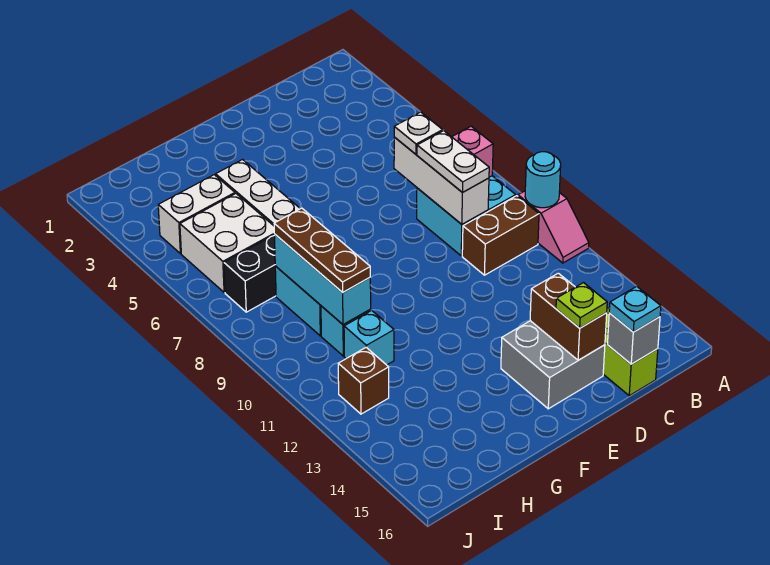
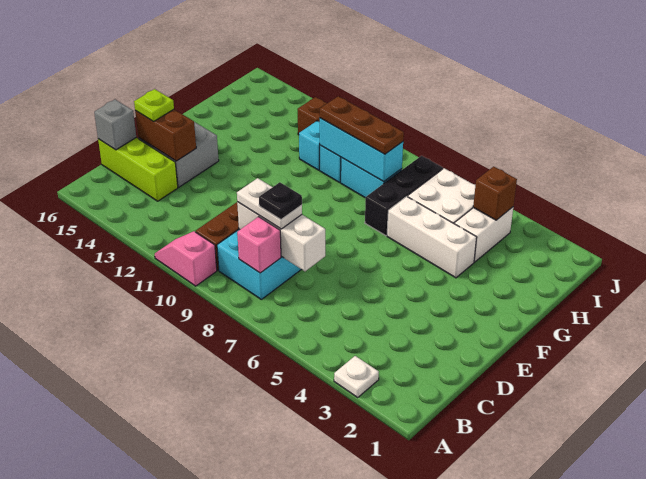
cyan 1x1 round brick [525,152,561,208] -> none
white 1x1 plate [394,112,443,154] -> white 1x1 plate moved to [334,356,379,397]
none -> black 1x1 plate [259,182,302,220]
cyan 1x1 plate [609,286,661,332] -> none
none -> brown 1x1 brick [473,167,517,220]

